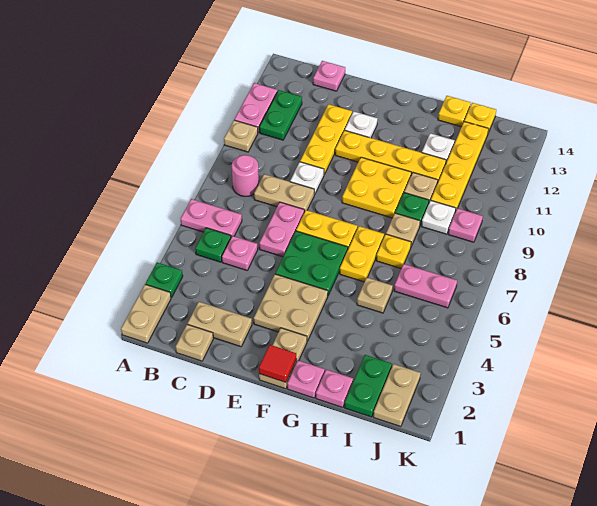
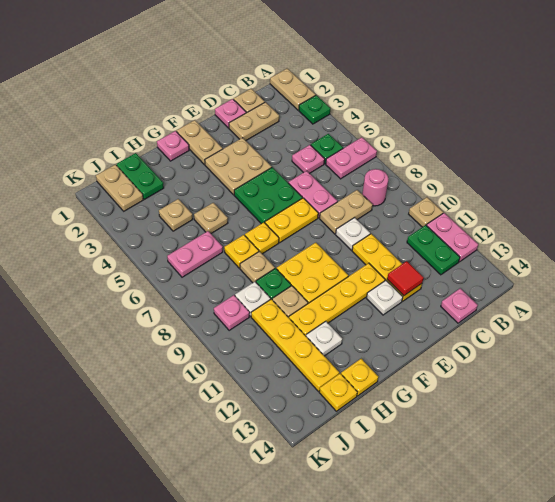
red 1x1 tile [259,345,296,382] -> red 1x1 tile moved to [387,261,424,296]
yellow 1x2 plate [340,226,384,282] -> yellow 1x1 plate [245,222,279,254]
pink 1x1 plate [316,370,353,407] -> pink 1x1 plate moved to [215,99,246,128]
none -> tan 1x1 plate [159,199,193,231]

